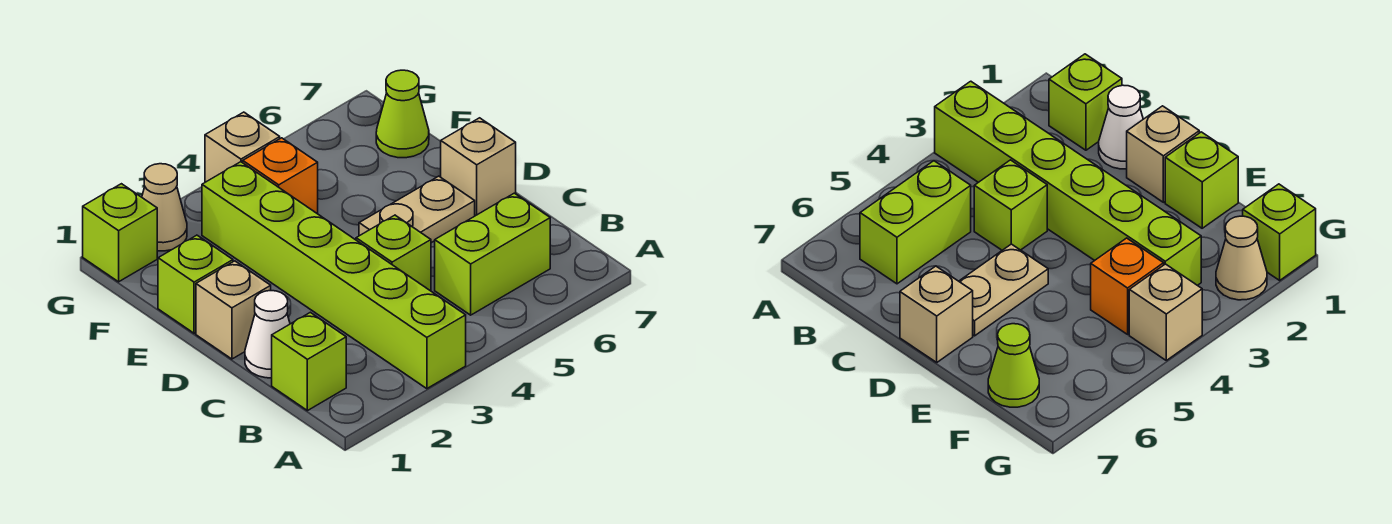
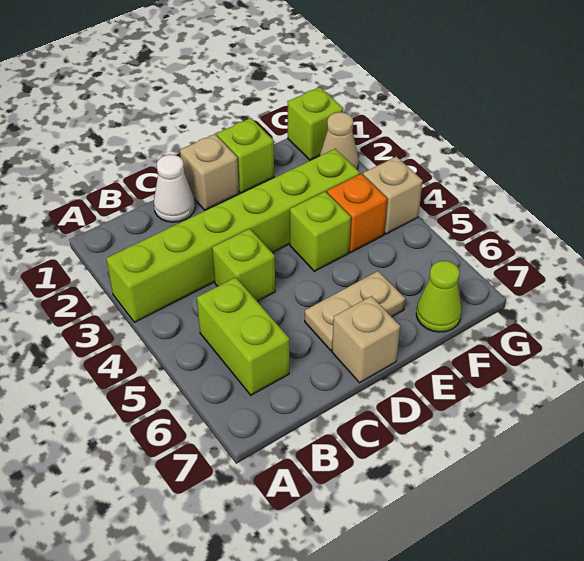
lime 1x1 brick [272,312,346,411] -> lime 1x1 brick moved to [290,192,351,271]
tan 1x2 plate [359,176,475,243] -> tan 1x2 plate turned to [305,271,405,351]

